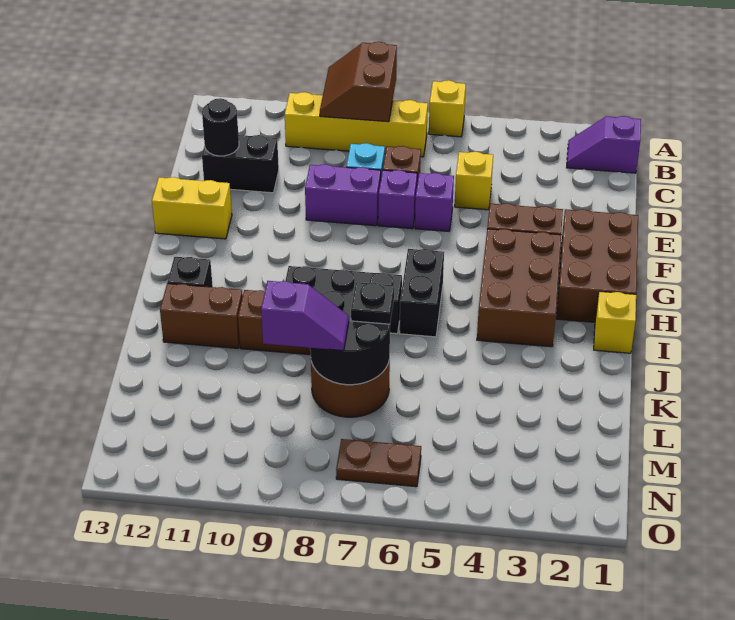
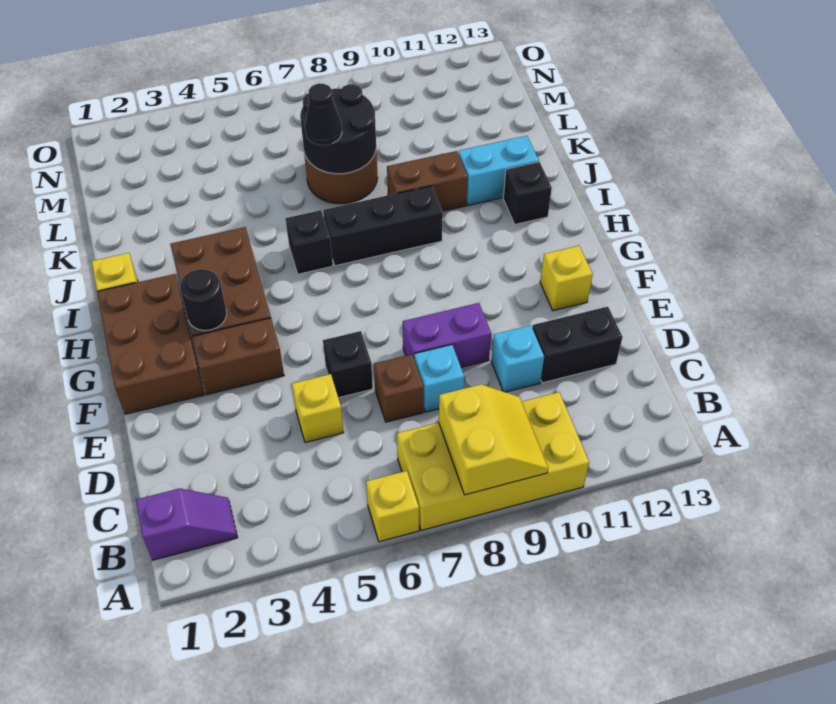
brown 2x2 slope [320,42,397,122] -> yellow 2x2 slope [439,384,548,495]
yellow 1x4 brick [285,92,428,157] -> yellow 2x4 brick [397,392,589,530]
none -> cyan 1x1 brick [491,325,544,392]
black 1x1 round brick [202,98,239,156] -> black 1x1 round brick moved to [180,269,227,331]
purple 1x1 brick [415,173,454,231] -> black 1x1 brick [323,331,373,398]
purple 1x1 brick [378,170,417,229] -> none
yellow 1x2 brick [152,177,232,239] -> yellow 1x1 brick [540,246,593,311]
black 1x2 brick [399,249,444,337] -> black 1x1 brick [285,210,333,274]
brown 1x2 brick [160,283,243,348] -> cyan 1x2 brick [458,136,539,205]
black 1x1 plate [351,282,394,324] -> black 1x1 cone [305,84,342,145]
purple 1x2 slope [261,281,349,351] -> none
brown 1x2 plate [336,439,421,487] -> none

